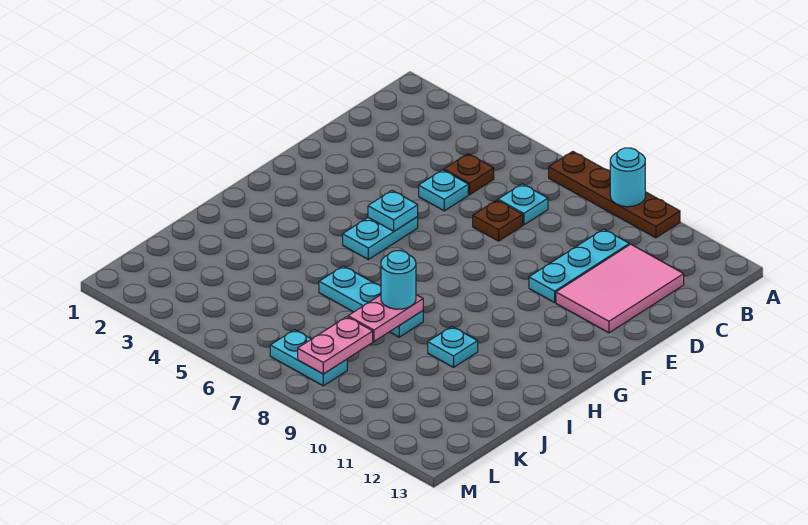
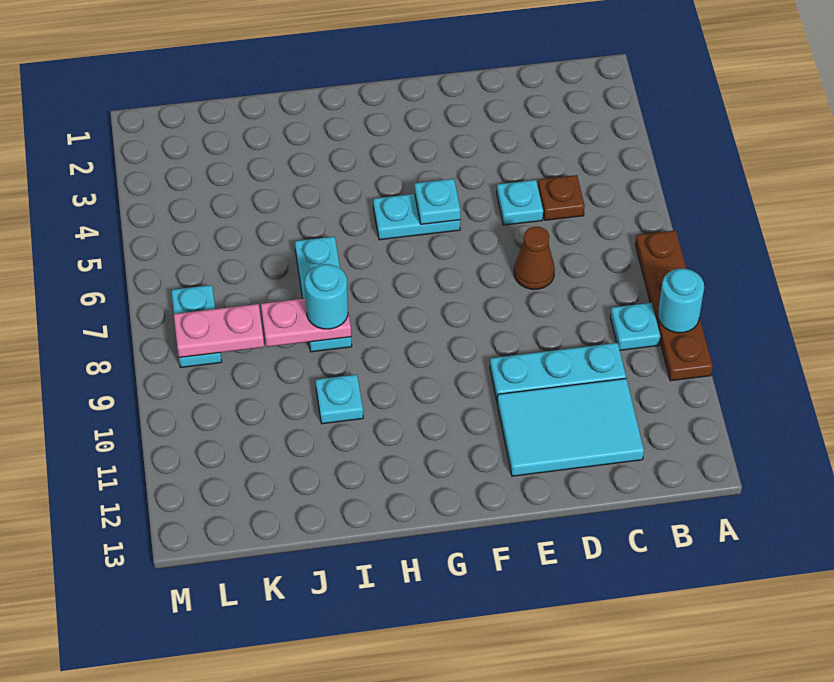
cyan 1x1 plate [498,184,548,225] -> cyan 1x1 plate moved to [610,303,660,350]
pink 2x3 tile [556,244,684,333] -> cyan 2x3 tile [497,379,644,476]
brown 1x1 plate [473,200,523,241] -> brown 1x1 cone [514,227,555,289]

